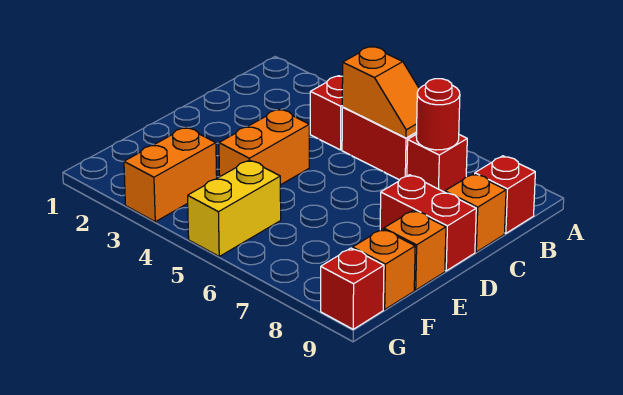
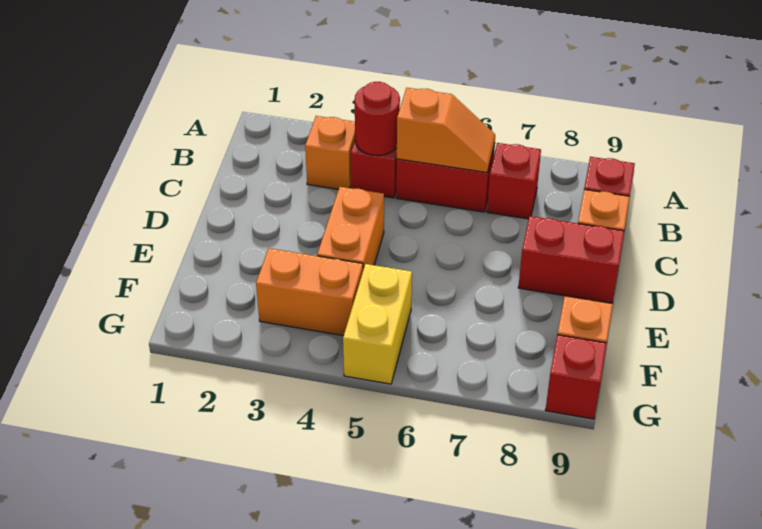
red 1x1 round brick [416,79,460,150] -> red 1x1 round brick moved to [355,82,400,156]
orange 1x1 brick [384,210,446,290] -> orange 1x1 brick moved to [305,116,355,189]
orange 1x2 brick [124,127,217,222] -> orange 1x2 brick turned to [256,248,363,336]

